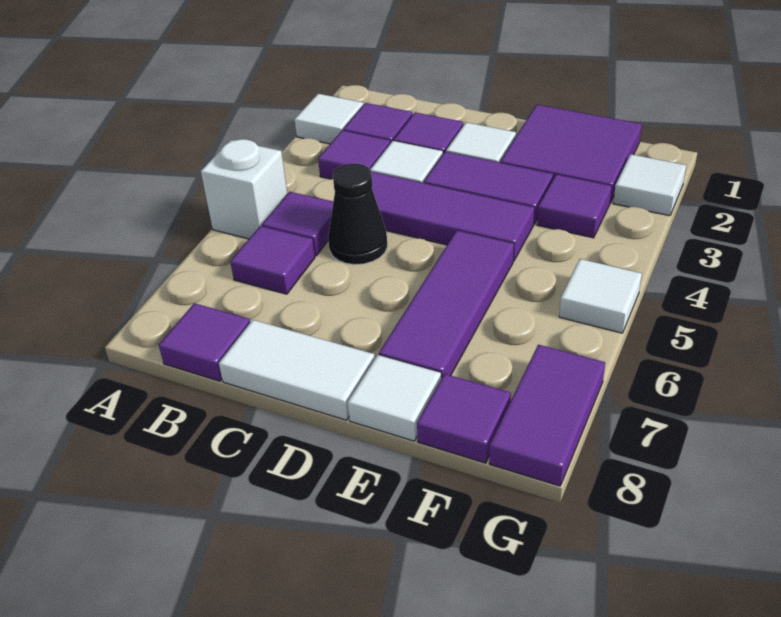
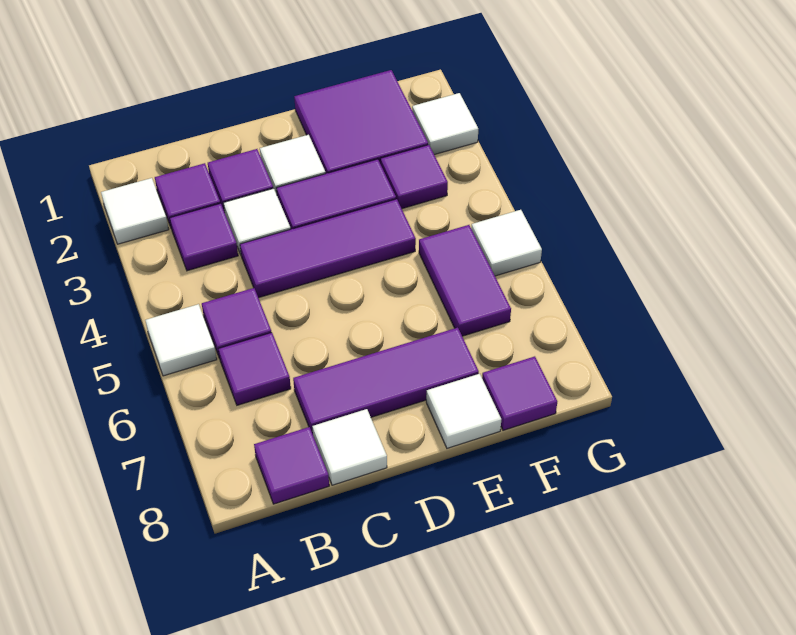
white 1x1 brick [201,139,287,239] -> white 1x1 tile [145,304,217,376]
black 1x1 cone [328,164,388,265] -> none
white 1x2 tile [219,320,375,420] -> white 1x1 tile [312,409,387,485]
purple 1x3 tile [379,230,514,378] -> purple 1x3 tile turned to [293,328,479,434]
purple 1x2 tile [489,345,605,486] -> purple 1x2 tile moved to [419,225,511,336]

